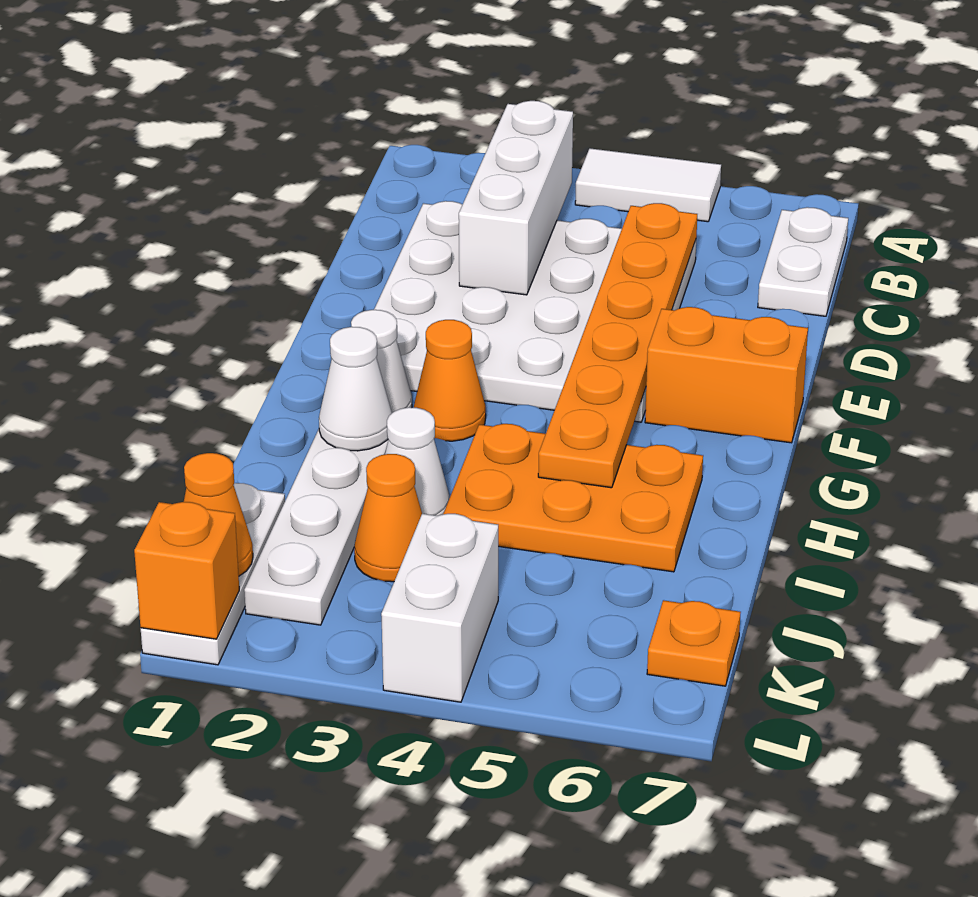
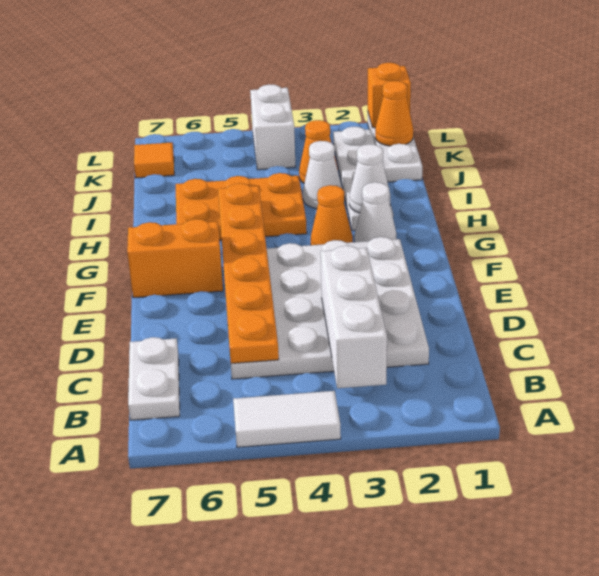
orange 1x1 plate [647,600,741,686] -> orange 1x1 tile [134,142,174,178]

